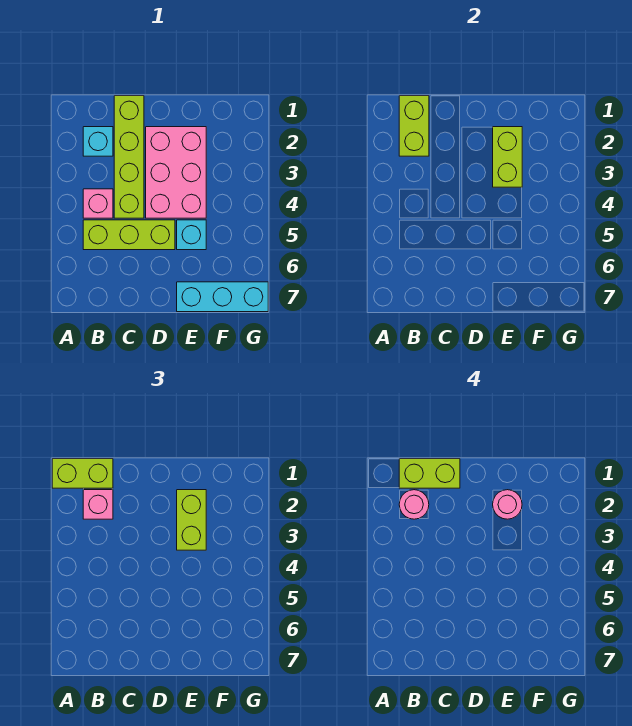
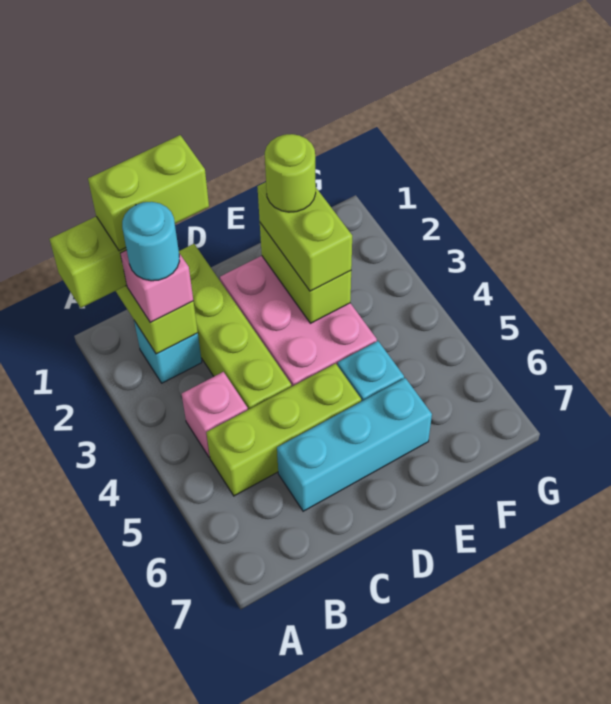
pink 1x1 round brick [399,490,429,519] -> cyan 1x1 round brick [122,202,179,281]
pink 1x1 round brick [493,490,522,519] -> lime 1x1 round brick [265,134,316,212]
cyan 1x3 brick [177,282,268,312] -> cyan 1x3 brick moved to [277,378,432,511]

